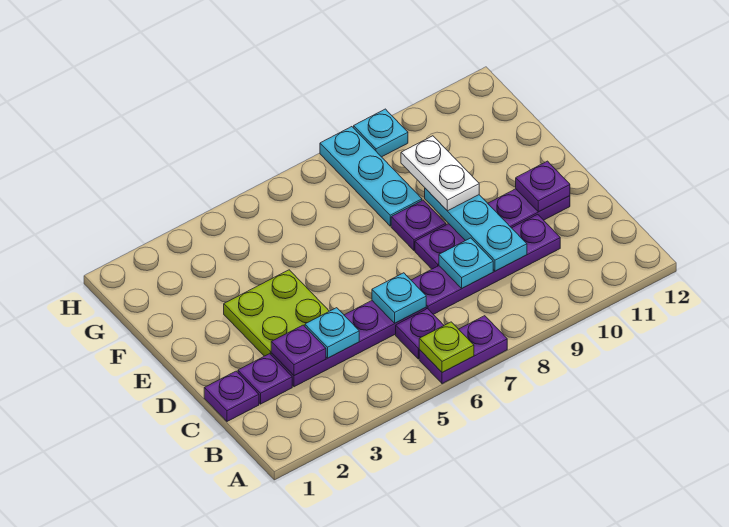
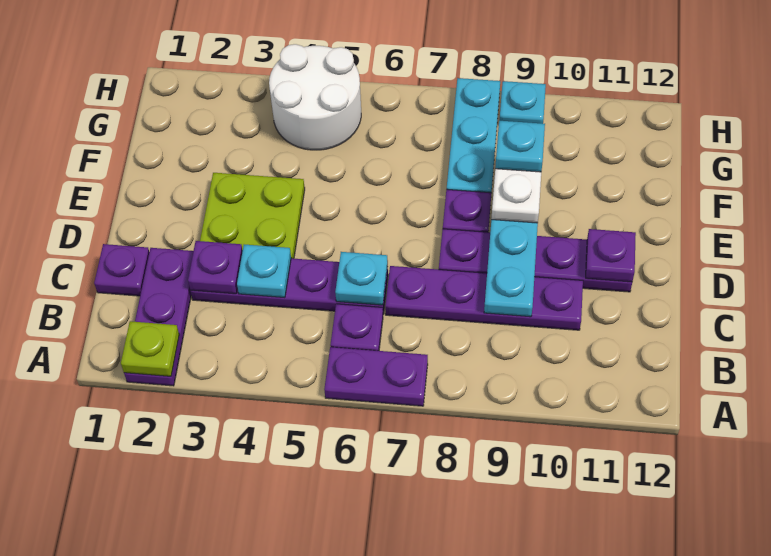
lime 1x1 plate [419,322,474,373] -> lime 1x1 plate moved to [121,321,179,376]
purple 1x1 plate [238,354,292,404] -> purple 1x3 plate [124,248,193,386]
cyan 1x1 plate [439,238,493,288] -> cyan 1x1 plate moved to [495,121,545,172]
none -> white 2x2 round brick [269,44,361,150]

